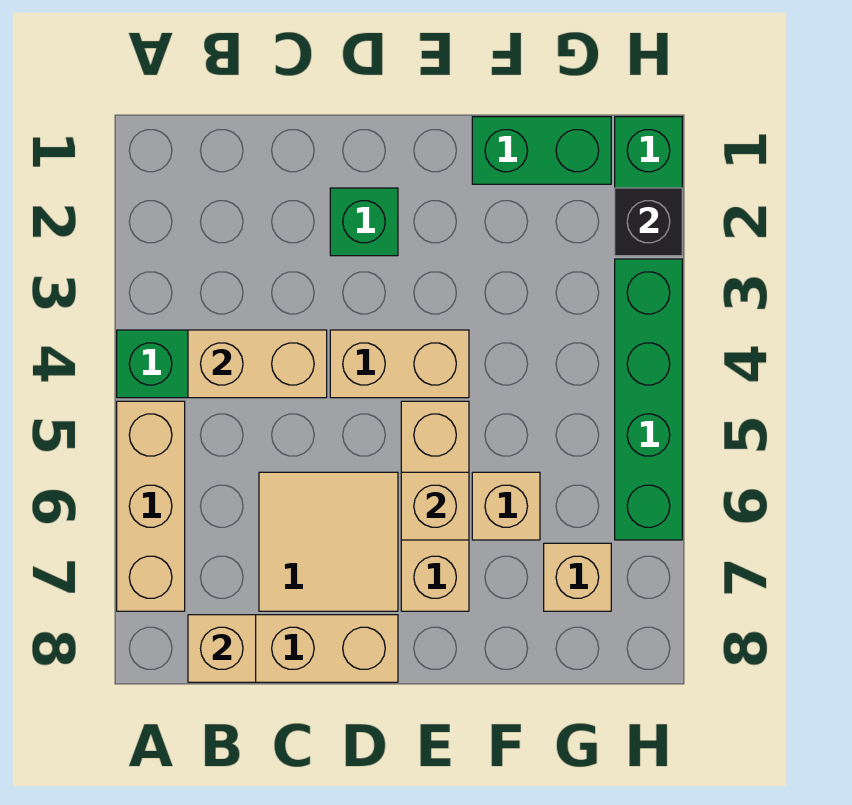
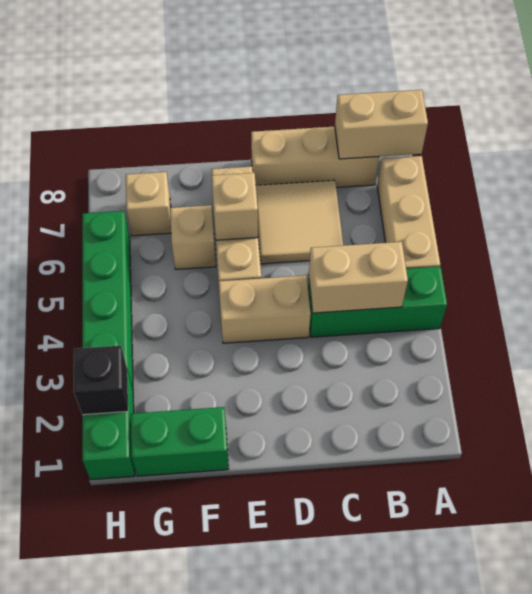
tan 1x1 brick [188,615,256,682] -> tan 1x2 brick [335,90,428,159]
green 1x1 brick [330,188,398,256] -> none

